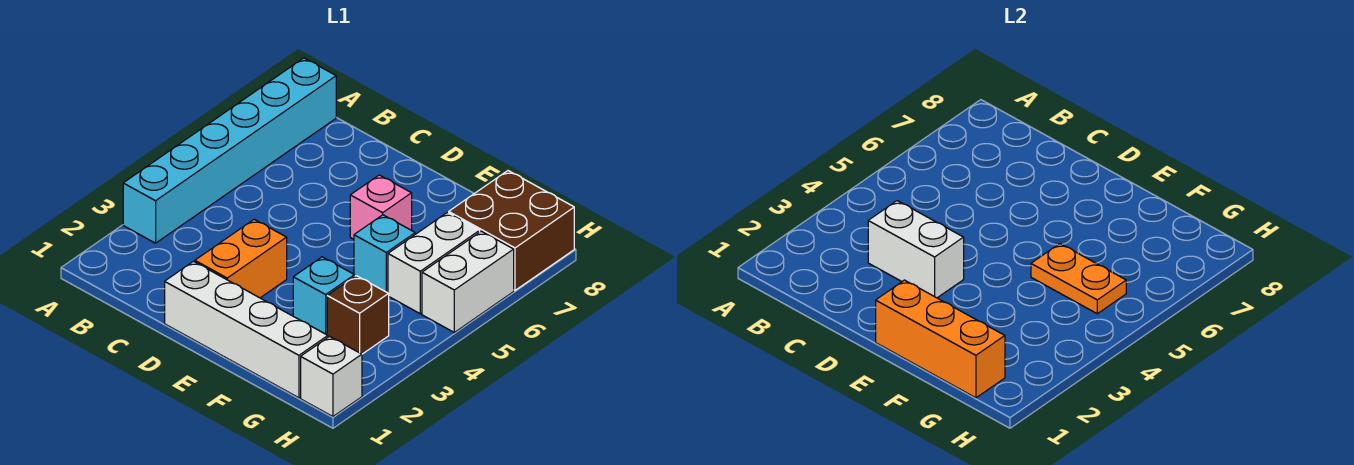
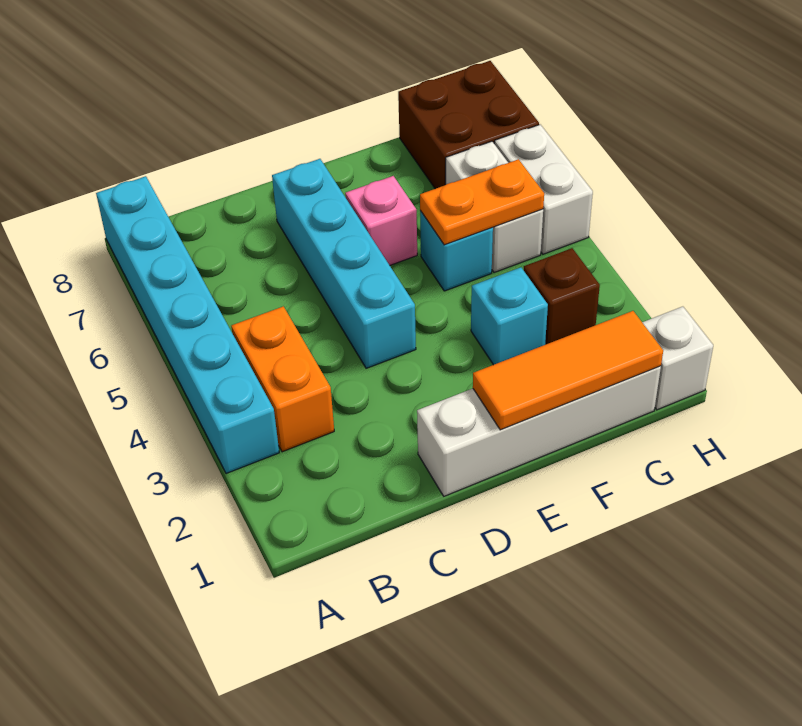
white 1x2 brick [868,201,964,298] -> none
orange 1x2 brick [195,219,287,298] -> orange 1x2 brick moved to [231,306,334,452]
none -> cyan 1x4 brick [272,159,416,368]
orange 1x3 brick [876,280,1005,398] -> orange 1x3 tile [473,311,663,430]

